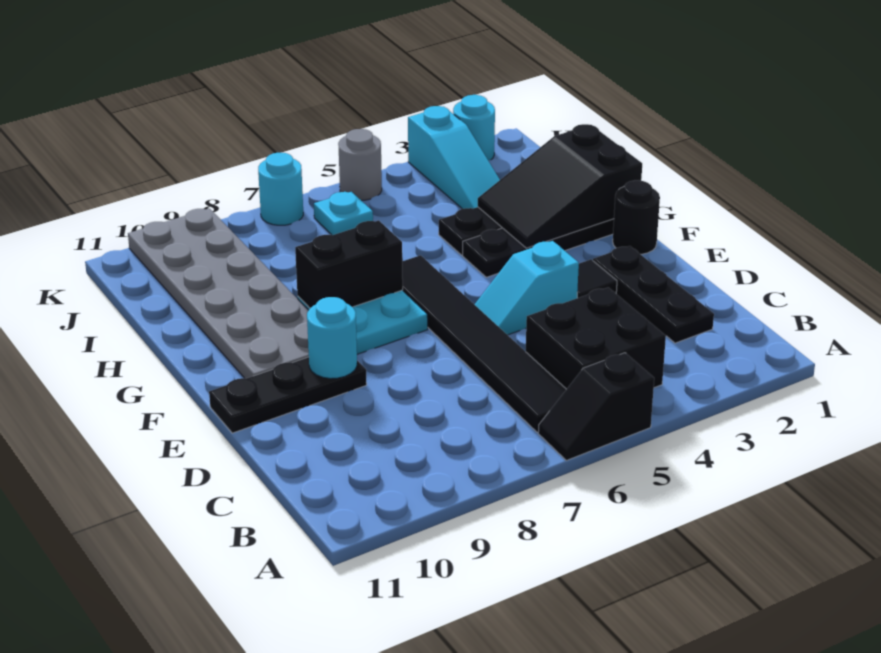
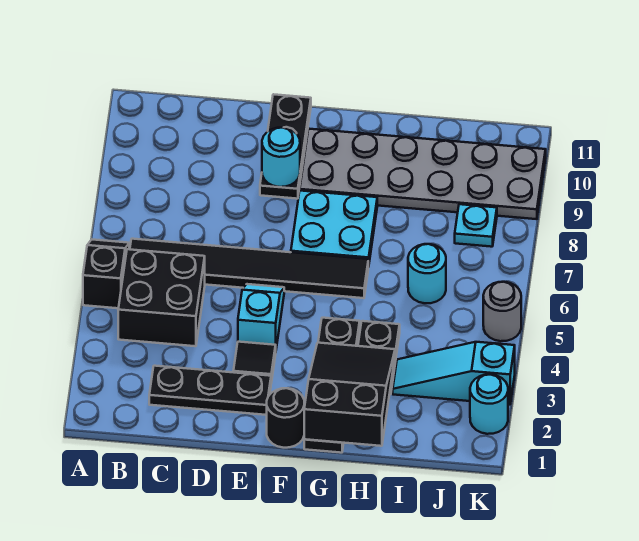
black 1x2 brick [295,220,403,308] -> none
cyan 1x1 plate [314,192,373,235] -> cyan 1x1 plate moved to [455,204,497,247]
cyan 1x1 round brick [258,153,303,225] -> cyan 1x1 round brick moved to [408,244,446,303]

